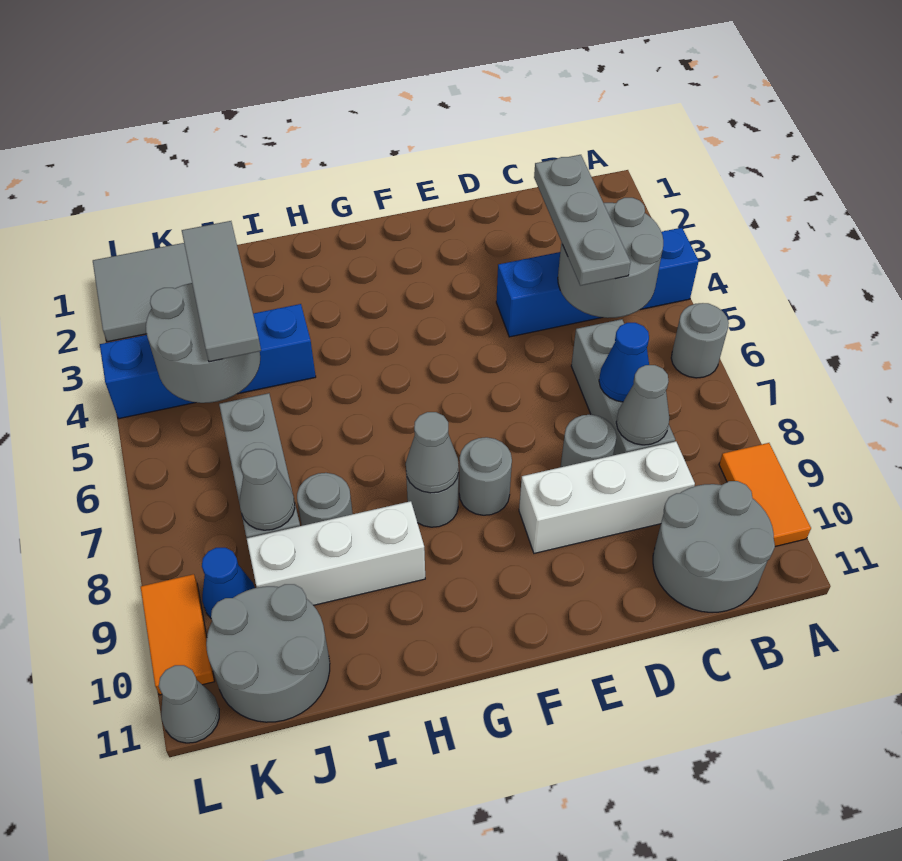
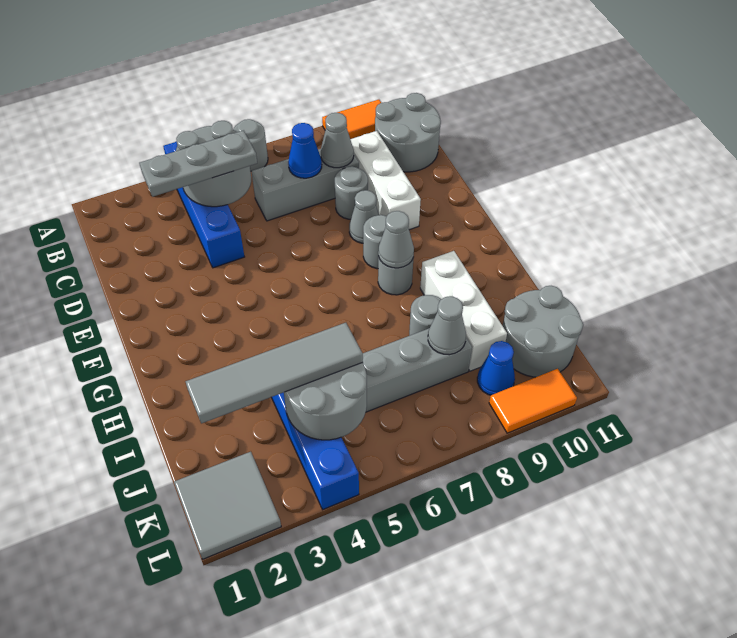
grey 1x3 tile [182,221,261,362] -> grey 1x4 tile [186,323,363,423]
grey 1x1 cone [159,665,219,743] -> grey 1x1 cone moved to [349,190,379,243]

